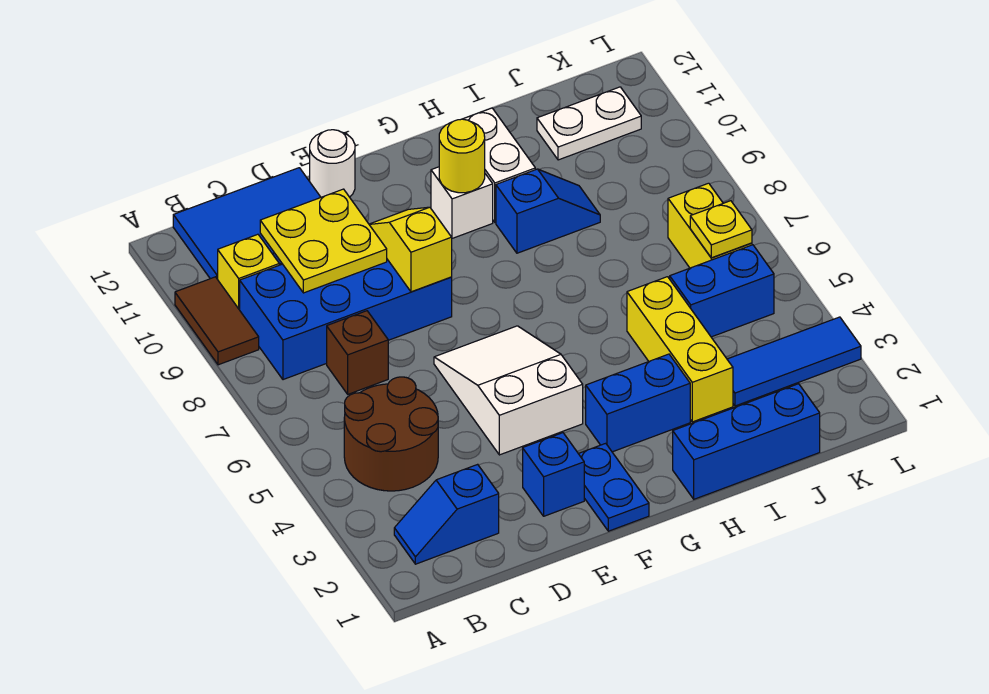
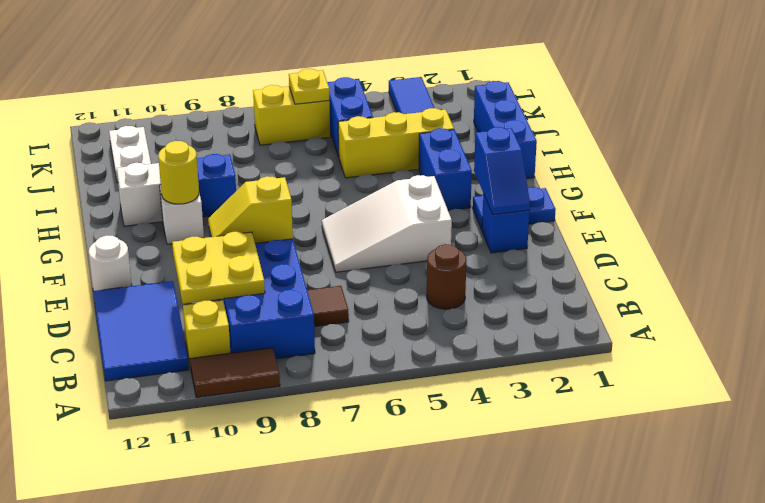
blue 1x2 slope [394,464,499,564] -> blue 1x2 slope moved to [474,127,530,215]
brown 2x2 round brick [344,377,438,491] -> brown 1x1 round brick [427,244,466,309]
brown 1x1 brick [327,311,388,394] -> brown 1x1 tile [307,286,349,327]

